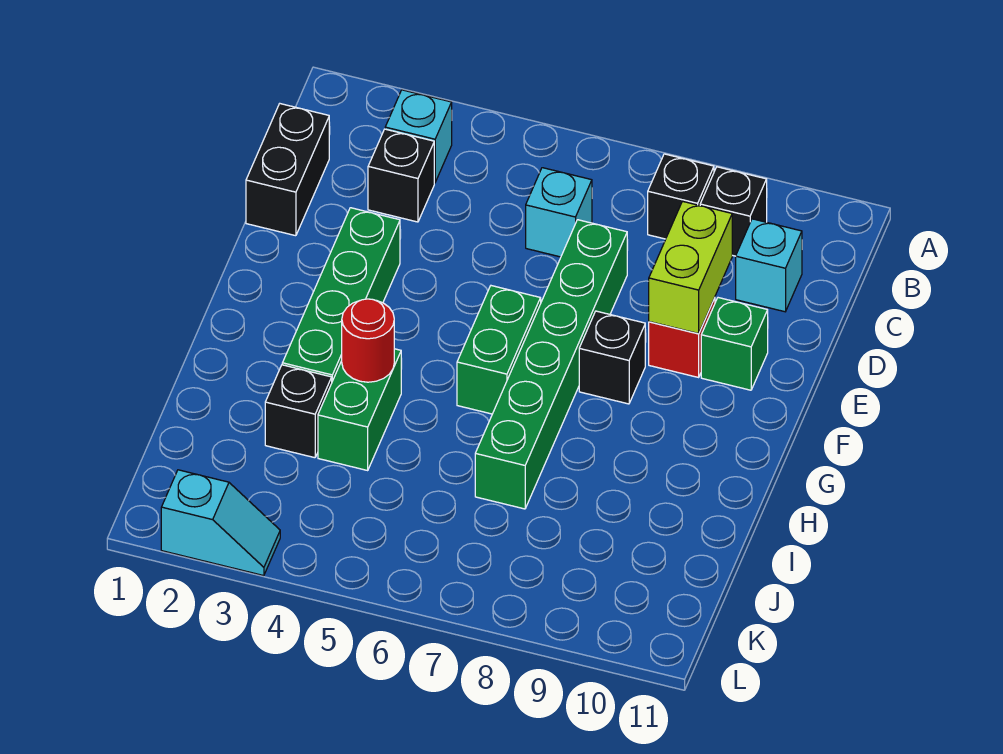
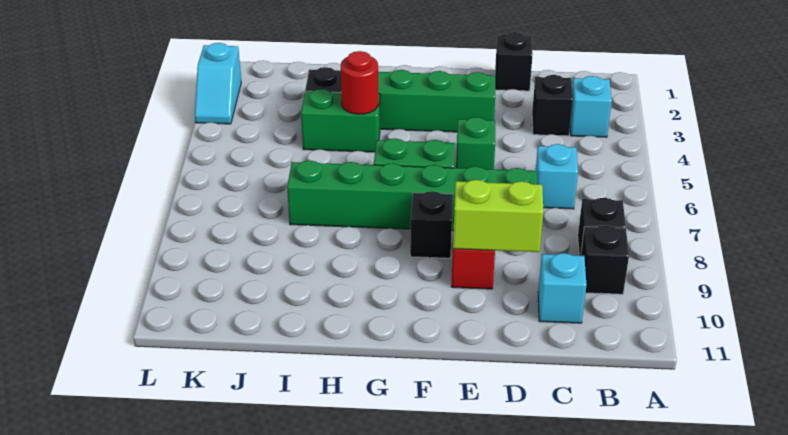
black 1x2 brick [246,104,329,236] -> black 1x1 brick [495,32,533,91]
green 1x1 brick [701,298,768,390] -> green 1x1 brick moved to [456,117,495,169]

